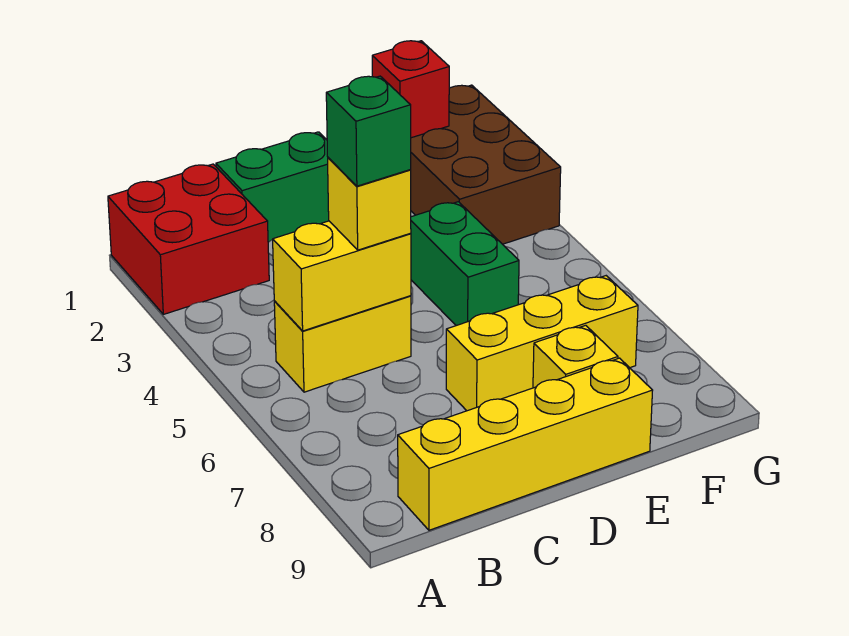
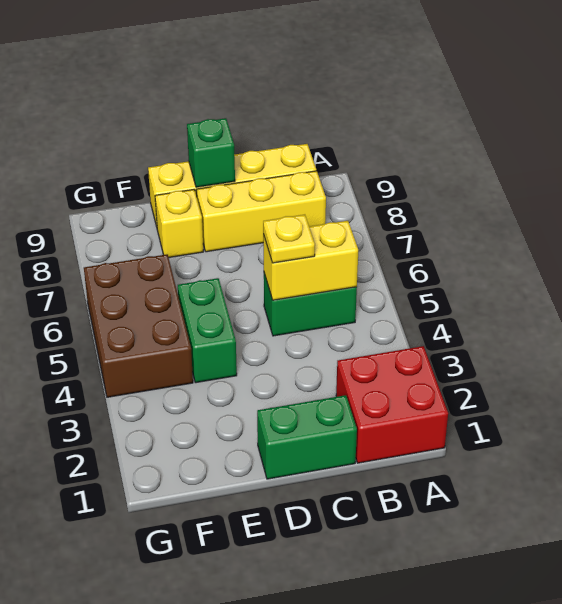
yellow 1x2 brick [274,296,411,392] -> green 1x2 brick [264,273,357,336]
yellow 1x1 brick [328,158,411,250] -> yellow 1x1 plate [263,215,315,263]
green 1x1 brick [326,76,411,186] -> green 1x1 brick moved to [187,118,235,187]
yellow 1x3 brick [446,276,638,411] -> yellow 1x3 brick moved to [196,171,326,252]
brown 2x3 brick [410,85,561,244] -> brown 2x3 brick moved to [84,254,193,397]
red 1x1 brick [372,41,449,138] -> none

